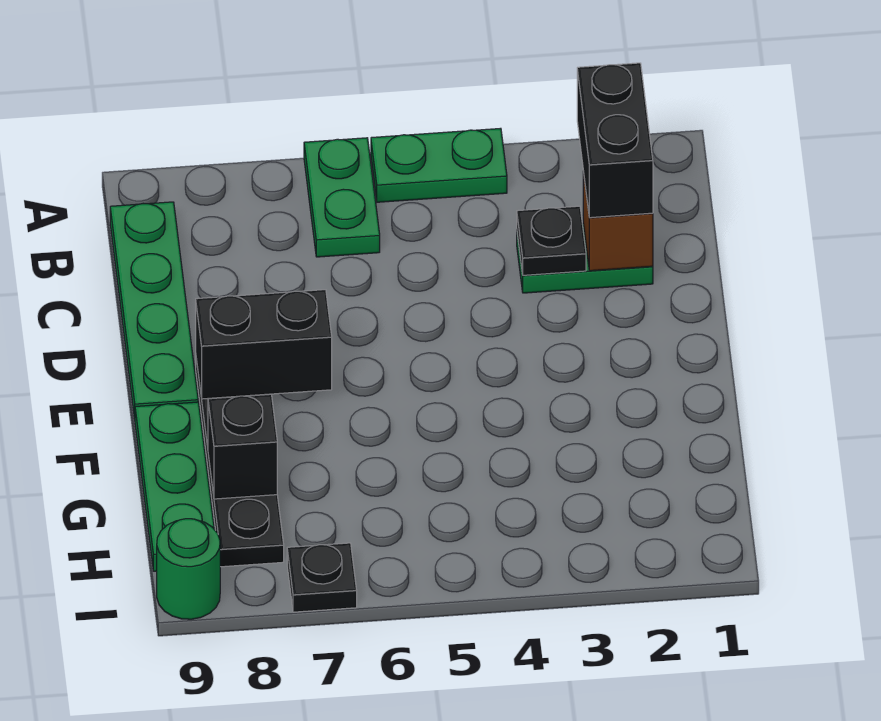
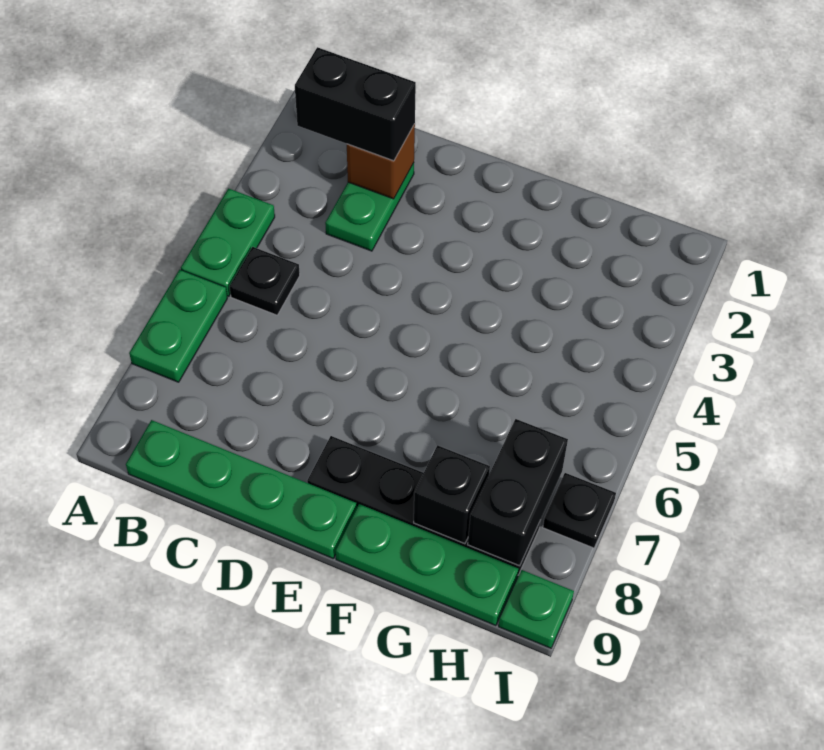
green 1x2 plate [304,138,380,257] -> green 1x2 plate turned to [129,270,227,382]
black 1x1 plate [517,206,586,275] -> black 1x1 plate moved to [230,247,300,315]
black 1x2 brick [196,290,332,399] -> black 1x2 brick moved to [468,419,568,566]
green 1x1 round brick [157,519,220,619] -> green 1x1 plate [499,570,574,648]

